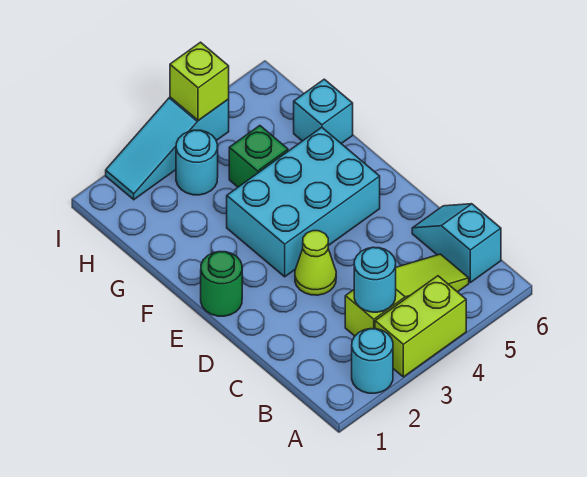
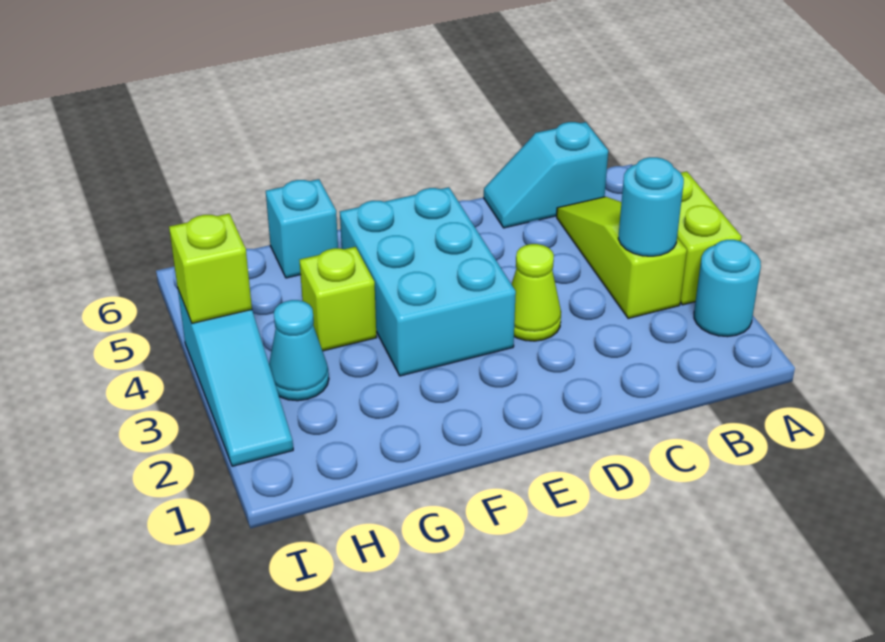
green 1x1 round brick [201,252,242,316] -> none
green 1x1 brick [229,126,288,187] -> lime 1x1 brick [299,247,377,351]
cyan 1x1 round brick [176,130,218,195] -> cyan 1x1 cone [269,300,329,401]

